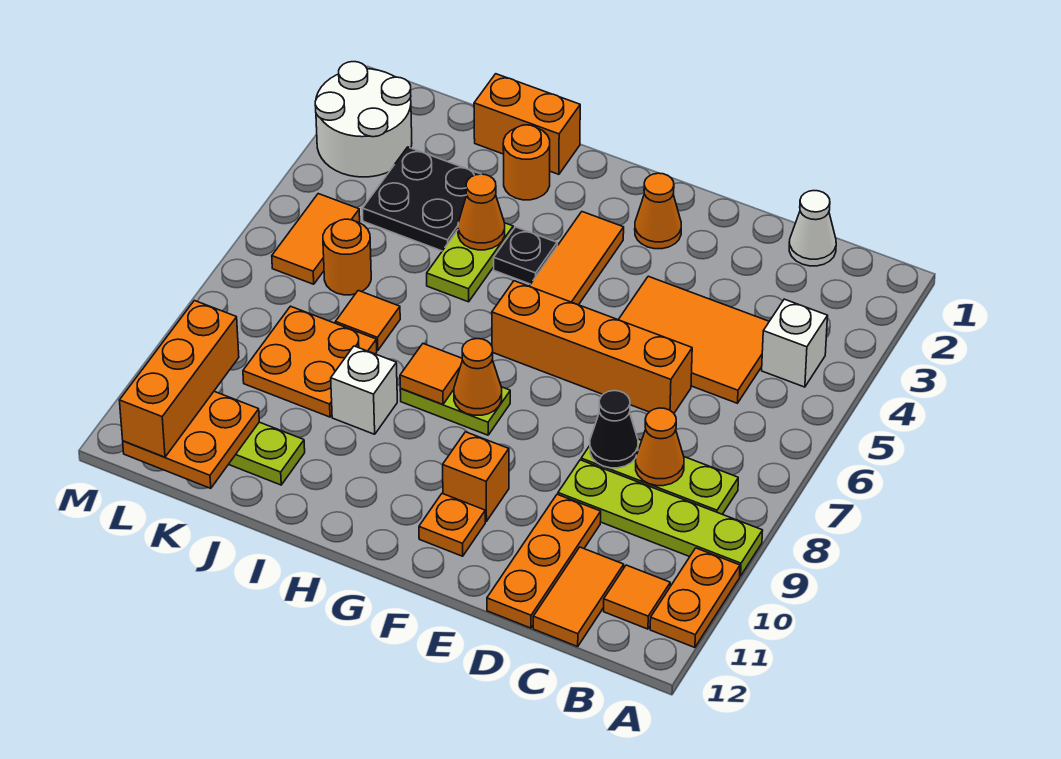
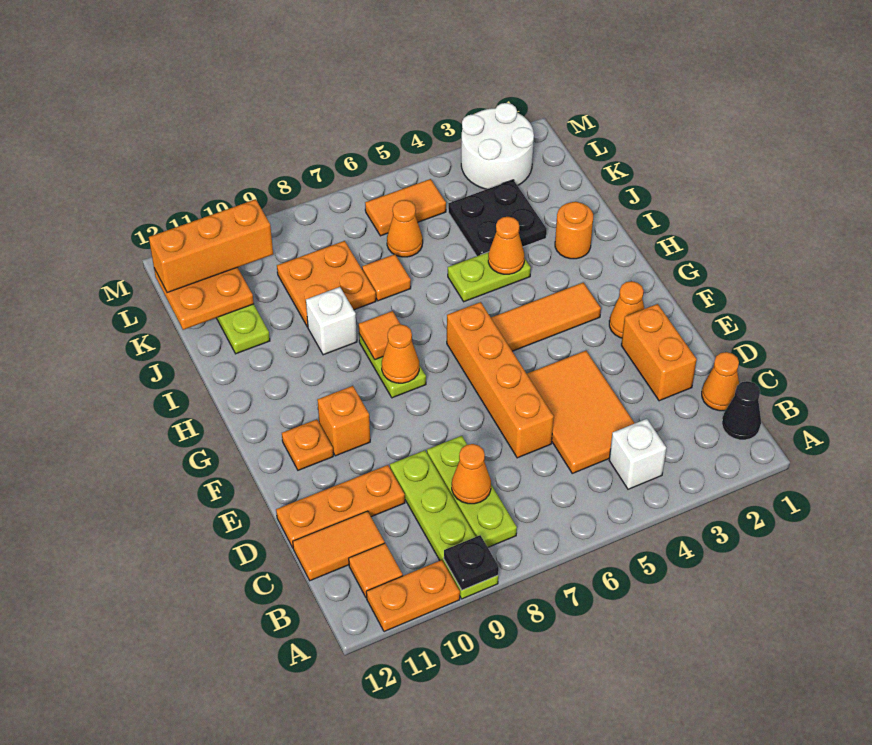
white 1x1 cone [789,191,836,266] -> orange 1x1 cone [702,352,739,411]
black 1x1 cone [590,391,638,468] -> black 1x1 cone moved to [722,381,761,440]
black 1x1 plate [494,227,557,284] -> black 1x1 plate moved to [444,535,499,590]
orange 1x2 brick [474,74,580,174] -> orange 1x2 brick moved to [621,304,697,401]
orange 1x1 round brick [323,219,371,295] -> orange 1x1 cone [387,200,423,257]

